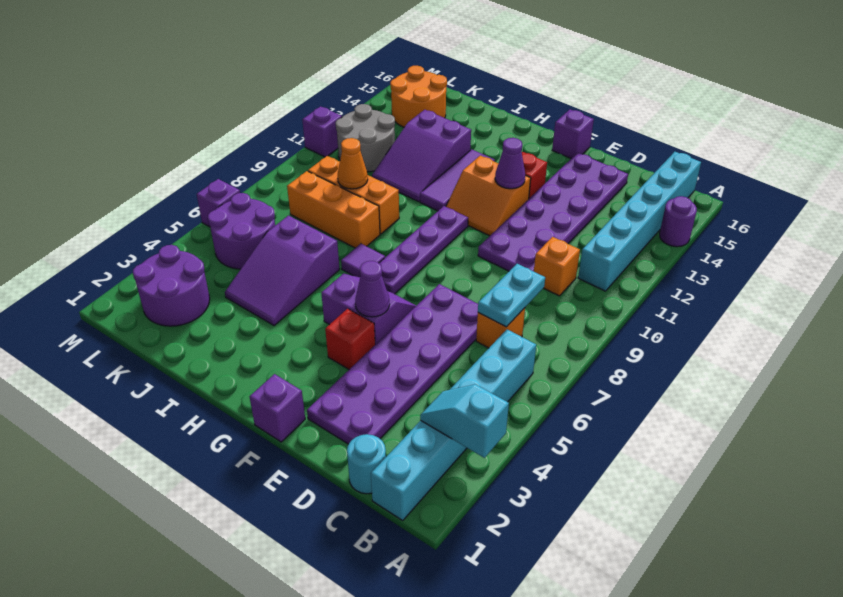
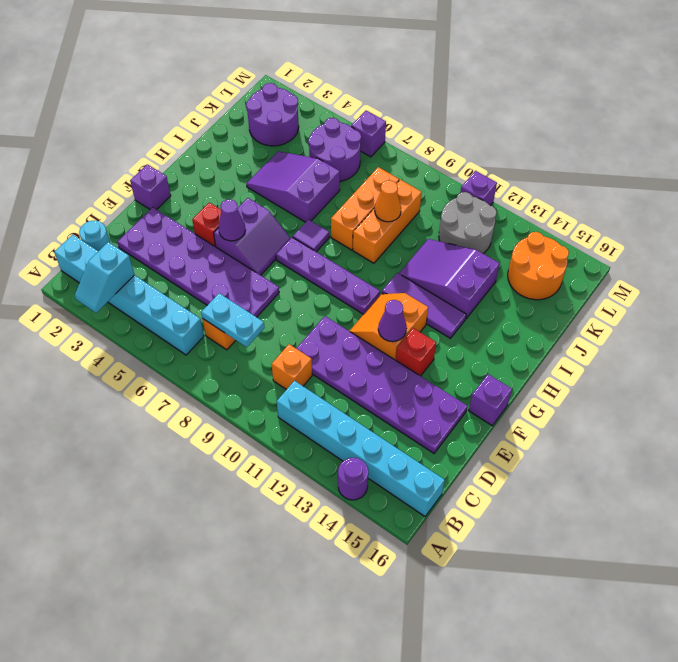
cyan 1x2 slope [420,384,509,458] -> cyan 1x2 slope turned to [75,242,134,313]

